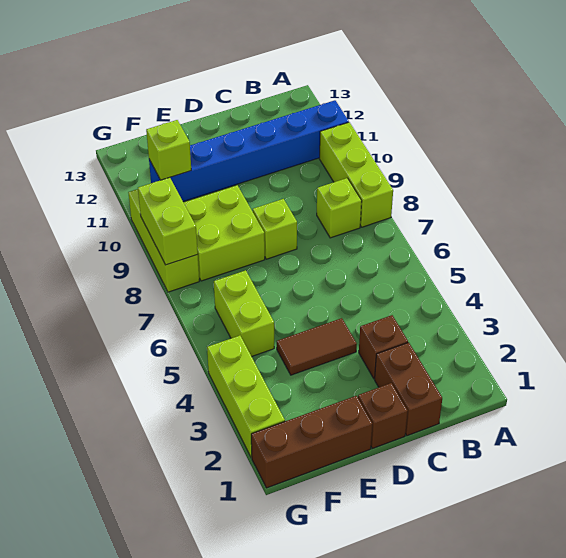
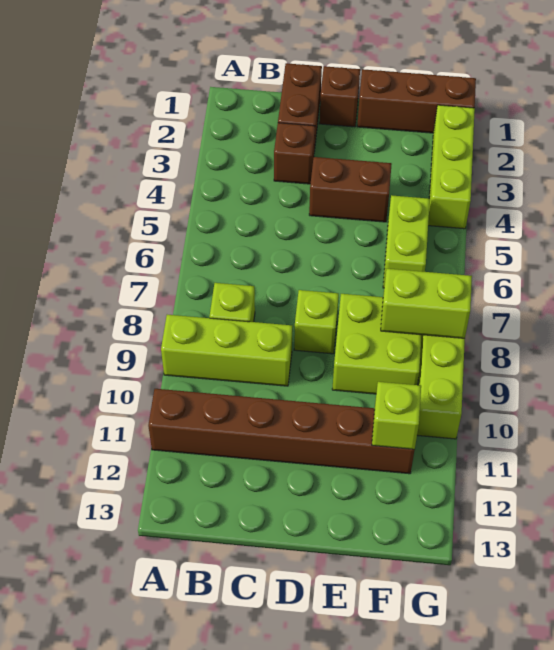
lime 1x3 brick [320,122,393,227] -> lime 1x3 brick turned to [161,315,292,386]
blue 1x6 brick [149,100,349,201] -> brown 1x6 brick [148,389,414,474]
brown 1x2 tile [277,318,357,375] -> brown 1x2 brick [309,157,392,222]
lime 1x2 brick [138,177,198,265] -> lime 1x2 brick turned to [381,269,472,338]

